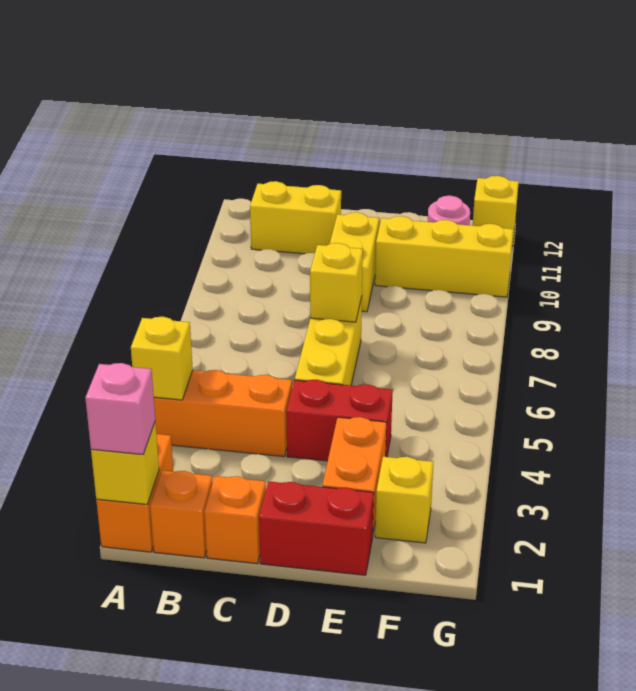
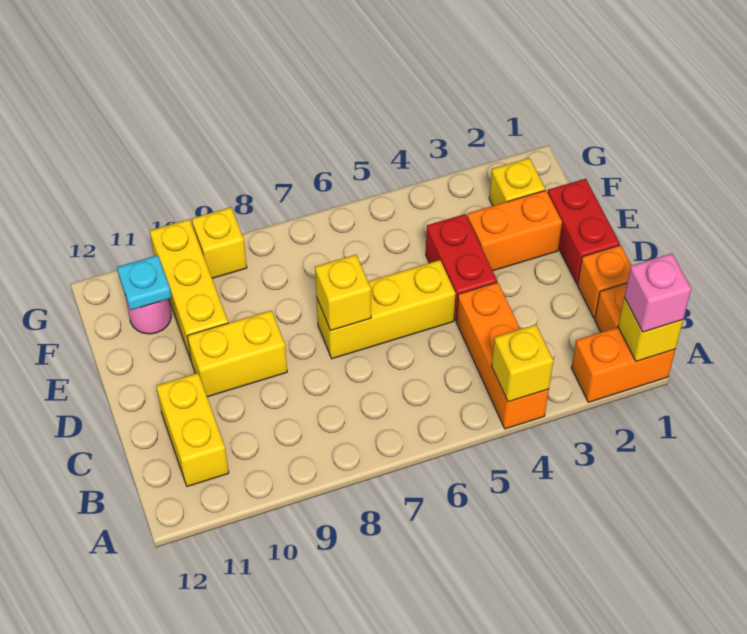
none -> cyan 1x1 plate [117,255,172,310]
yellow 1x1 brick [473,176,519,246] -> yellow 1x1 brick moved to [192,207,247,278]

